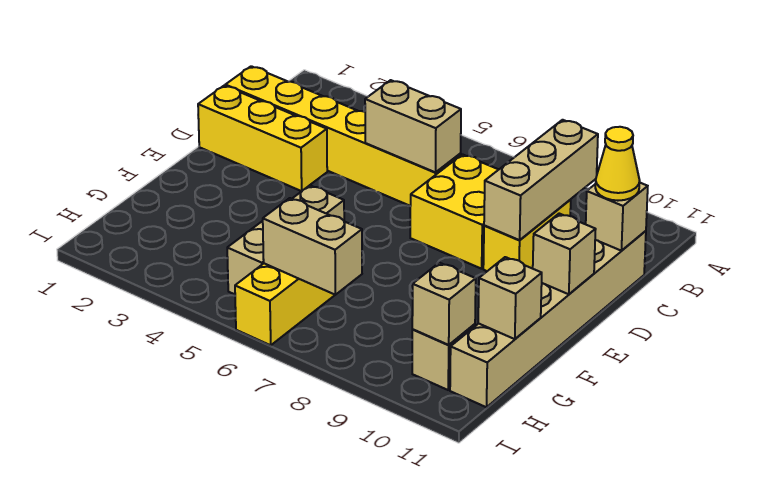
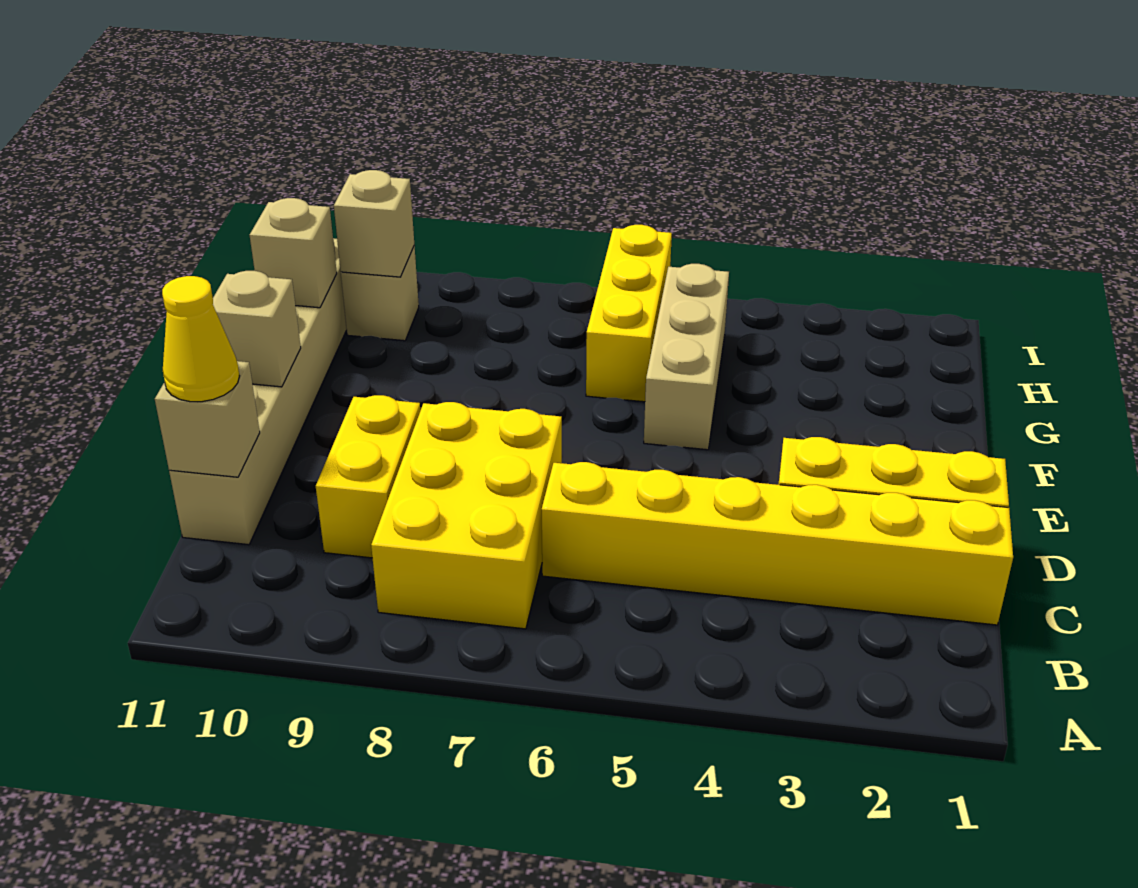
tan 1x3 brick [484,120,598,240] -> none
tan 1x2 brick [365,80,461,172] -> none
yellow 2x2 brick [410,154,499,269] -> yellow 2x3 brick [371,402,562,629]
tan 1x2 brick [263,198,362,295] -> none

